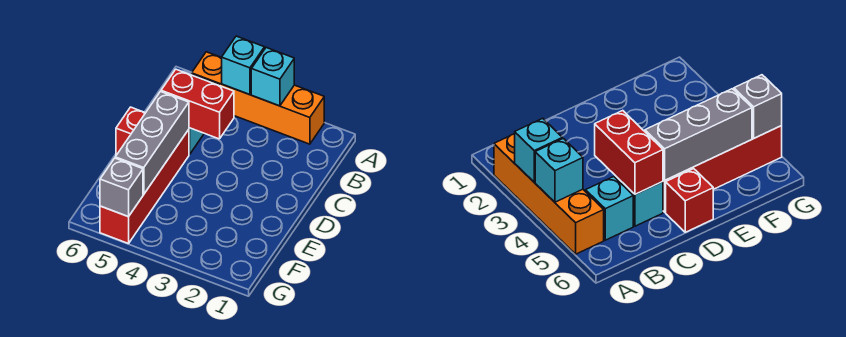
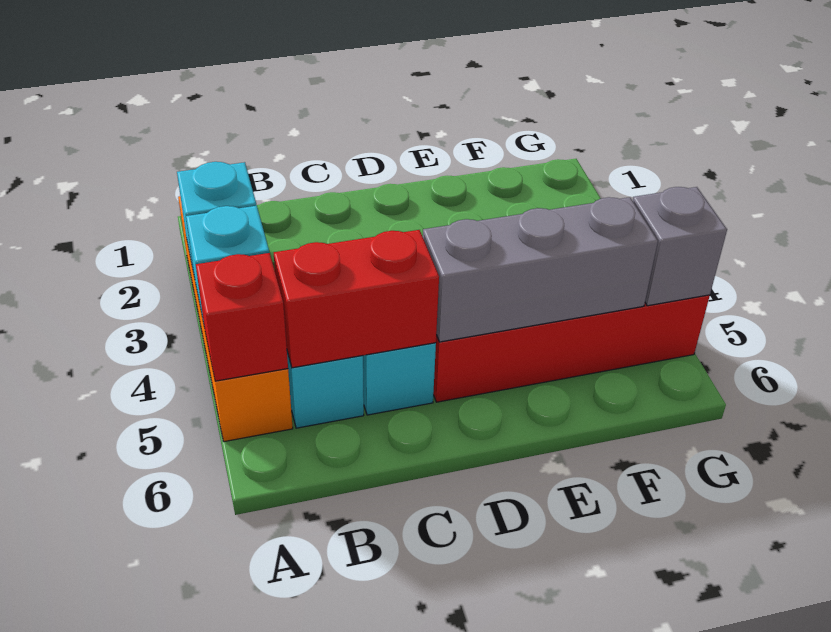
red 1x2 brick [161,69,234,139] -> red 1x2 brick turned to [274,230,439,368]
red 1x1 brick [116,107,145,155] -> red 1x1 brick moved to [196,253,288,381]

